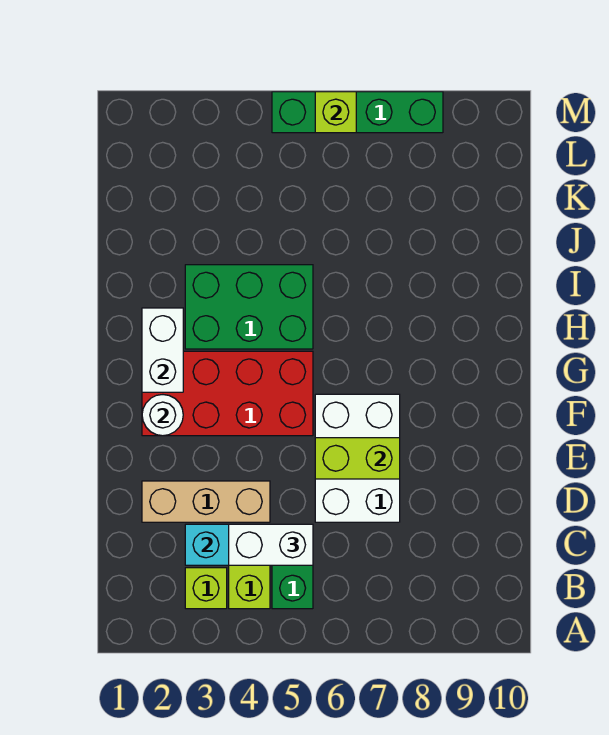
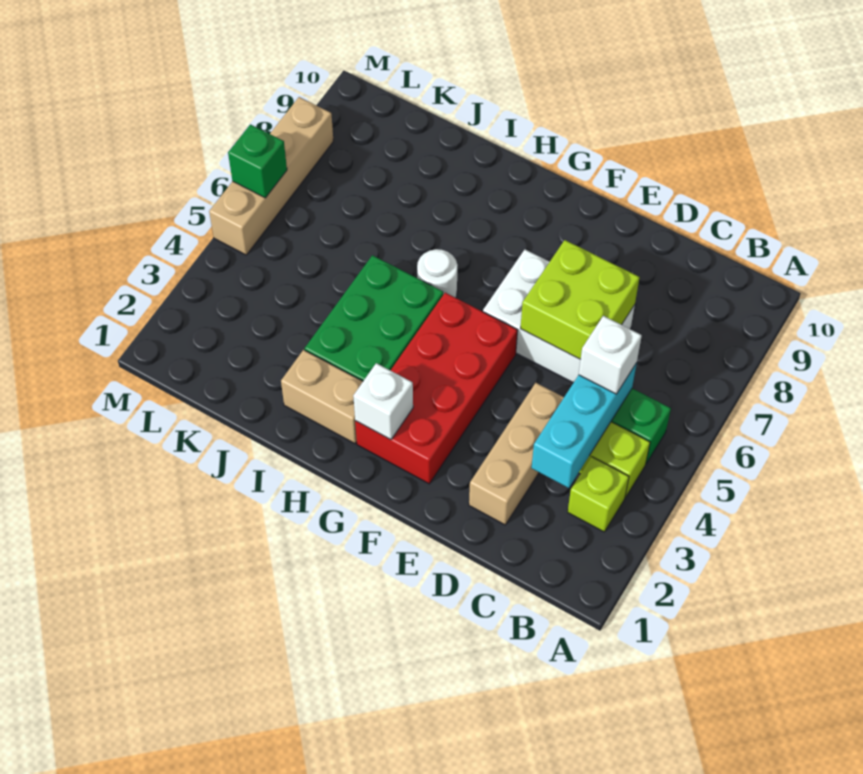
white 1x2 brick [229,524,313,565] -> white 1x1 brick [579,316,642,394]
lime 1x2 brick [315,438,400,479] -> lime 2x2 brick [520,240,639,359]
white 1x1 round brick [142,395,183,436] -> white 1x1 round brick moved to [417,249,458,298]
white 1x2 brick [142,308,183,392] -> white 1x1 brick [353,363,413,440]
none -> tan 1x2 brick [281,350,363,443]
green 1x4 brick [272,92,443,133] -> tan 1x4 brick [209,97,333,255]
lime 1x1 brick [315,92,356,133] -> green 1x1 brick [228,124,287,198]

